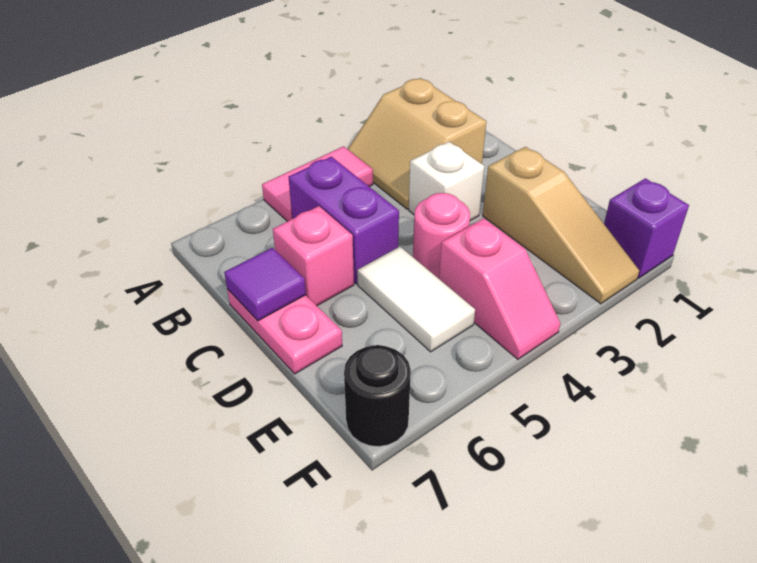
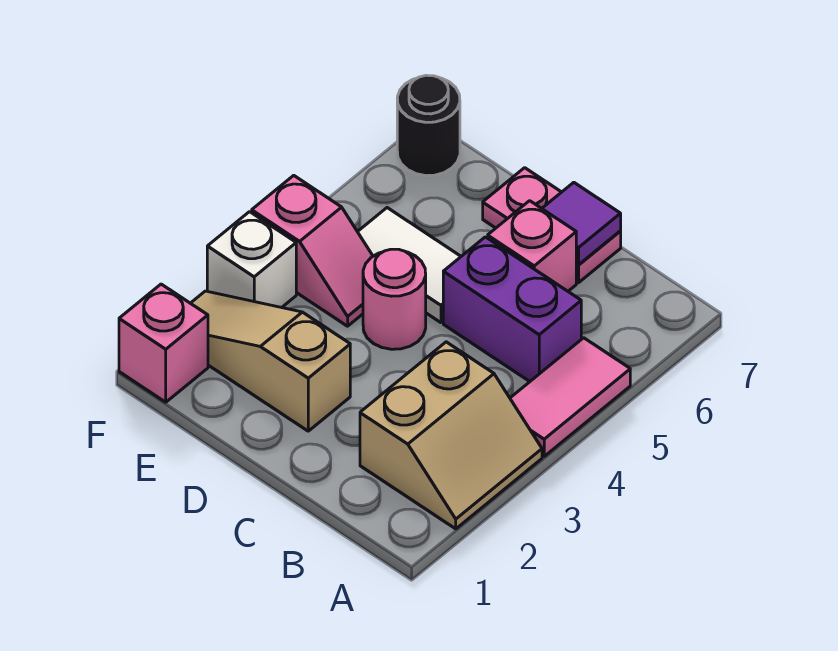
tan 2x2 slope [348,78,486,209] -> tan 2x2 slope turned to [360,342,542,529]
white 1x1 brick [409,142,484,221] -> white 1x1 brick moved to [207,212,296,308]
pink 1x2 slope [439,218,560,359] -> pink 1x2 slope turned to [252,175,373,326]
purple 1x1 brick [604,178,689,278] -> pink 1x1 brick [119,284,208,402]

